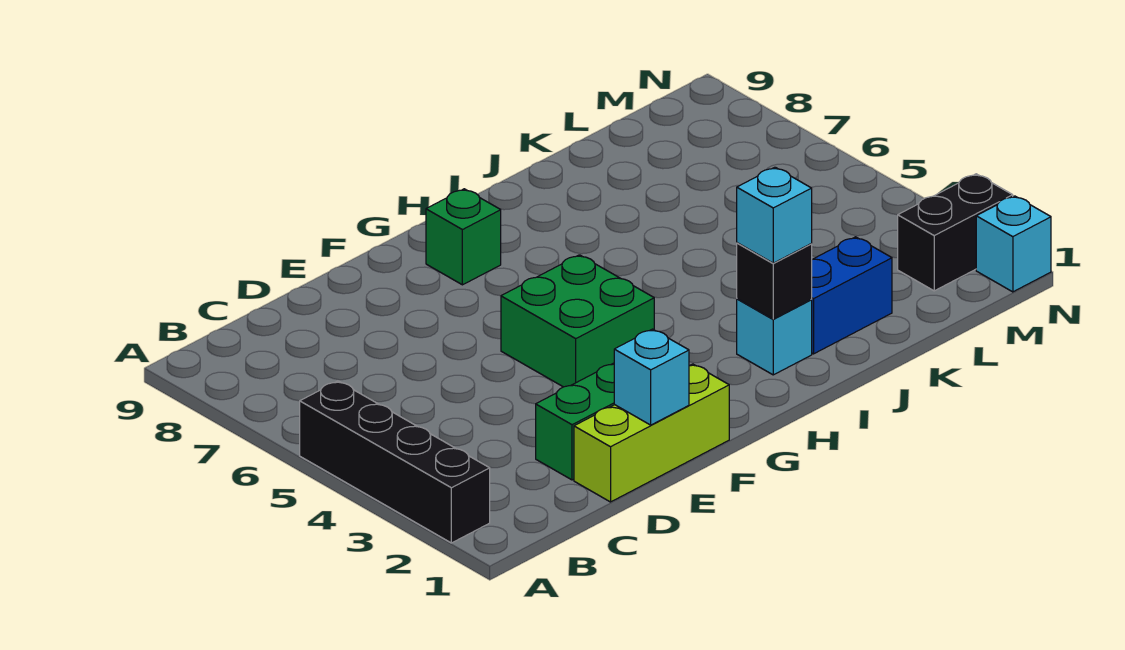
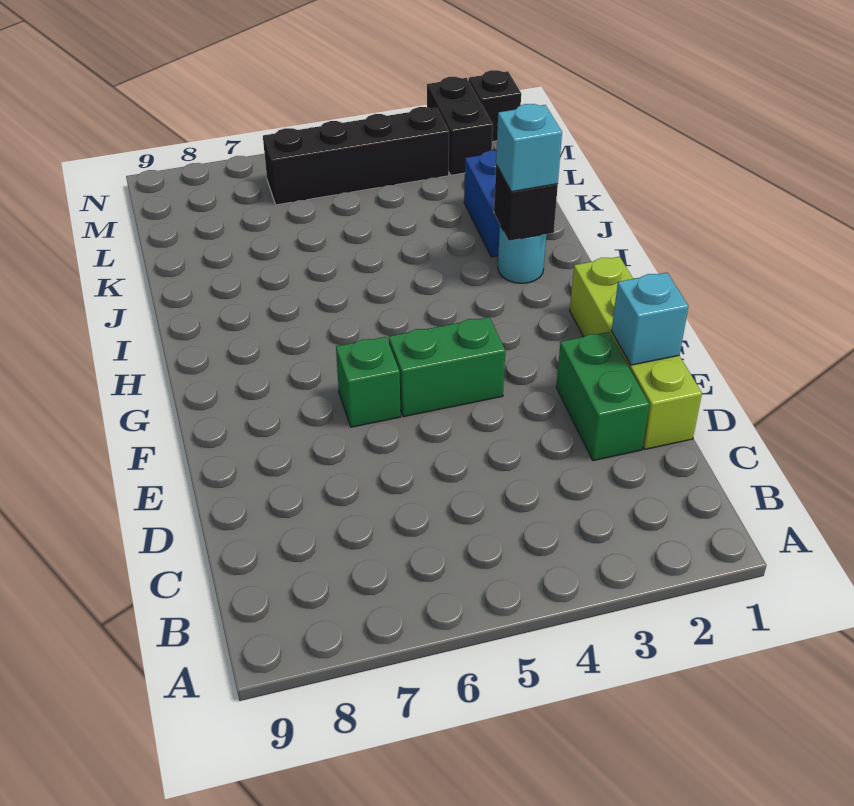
black 1x4 brick [300,381,490,543] -> black 1x4 brick moved to [263,107,449,205]
lime 1x3 brick [574,364,729,502] -> lime 1x4 brick [570,257,702,449]
green 2x2 brick [501,255,654,387] -> green 1x2 brick [389,317,505,417]
green 1x1 brick [426,189,501,285] -> green 1x1 brick moved to [336,337,400,427]
cyan 1x1 brick [737,299,812,375] -> cyan 1x1 round brick [498,225,546,283]
cyan 1x1 brick [976,196,1051,292] -> black 1x1 brick [469,70,521,142]

